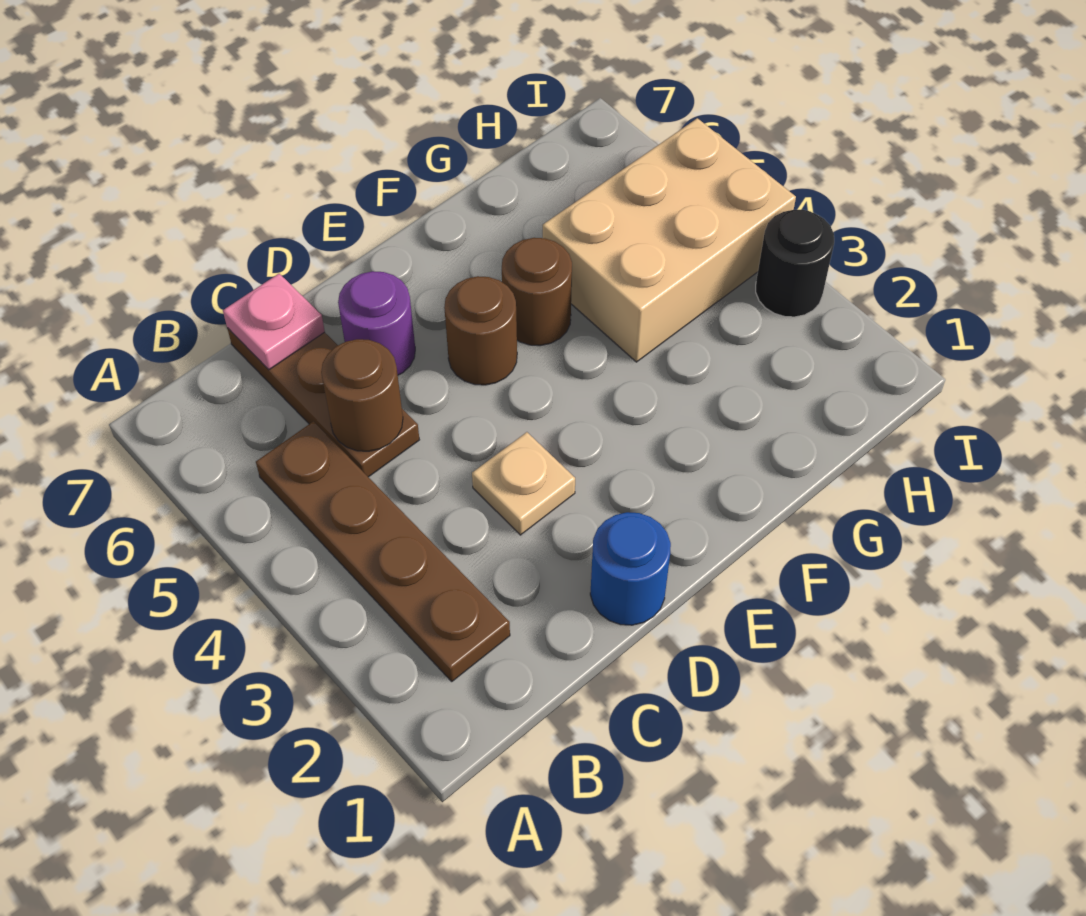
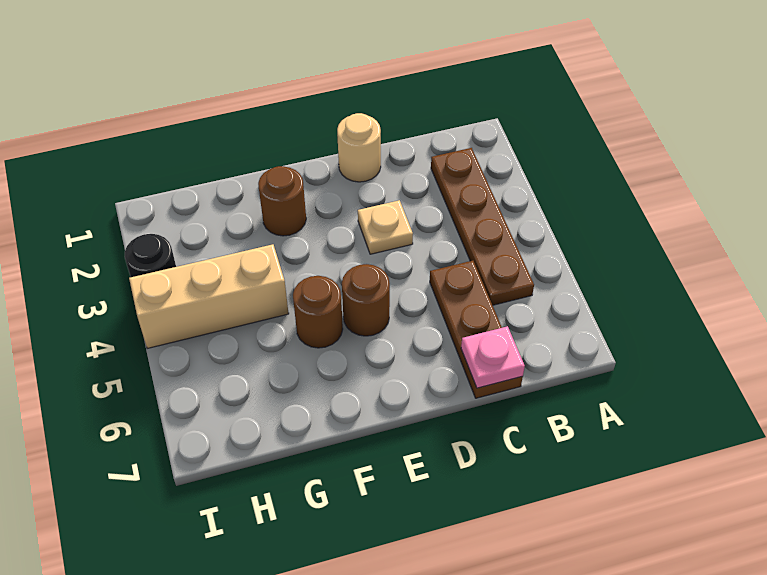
brown 1x1 round brick [321,339,403,451] -> brown 1x1 round brick moved to [258,166,306,236]
blue 1x1 round brick [590,512,671,625] -> tan 1x1 round brick [337,113,381,182]
purple 1x1 round brick [338,271,415,375] -> none
tan 2x3 brick [543,118,796,362] -> tan 1x3 brick [129,244,289,349]

